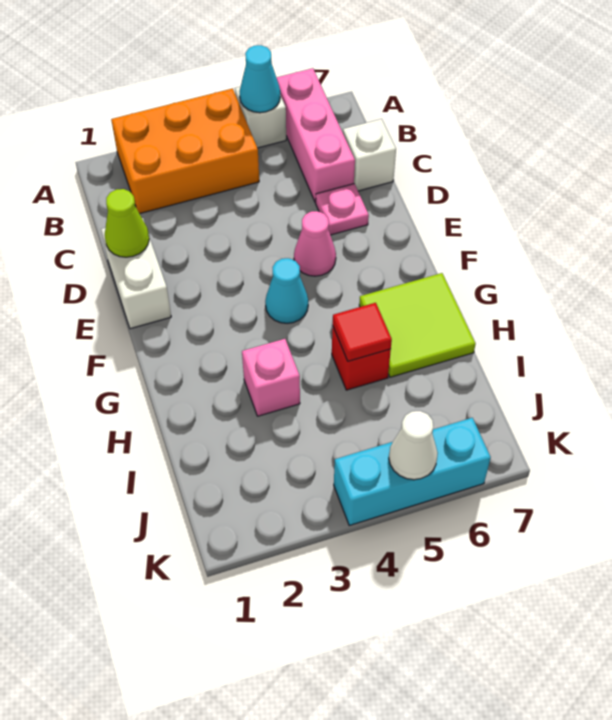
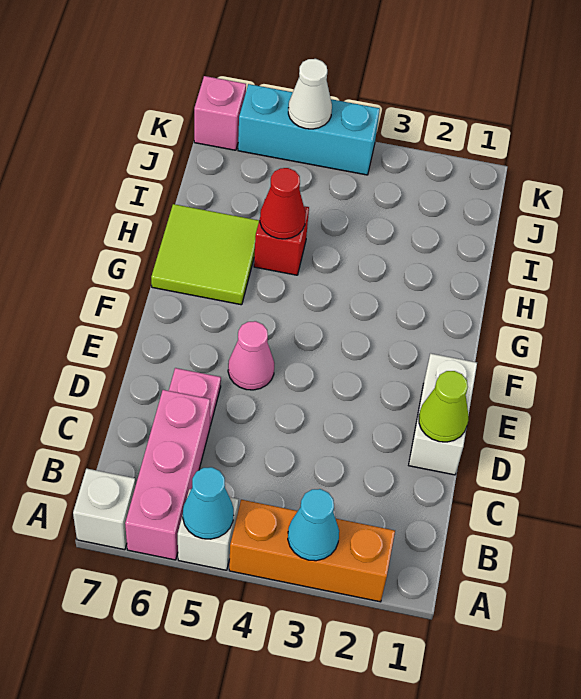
orange 2x3 brick [111,88,259,214] -> orange 1x3 brick [229,500,395,602]
white 1x1 brick [343,119,396,191] -> white 1x1 brick moved to [73,469,136,550]
cyan 1x1 cone [265,258,308,323] -> cyan 1x1 cone moved to [288,489,339,561]
pink 1x1 brick [242,339,300,416] -> pink 1x1 brick moved to [194,76,246,150]
red 1x1 tile [333,303,392,361] -> red 1x1 cone [260,168,306,239]

